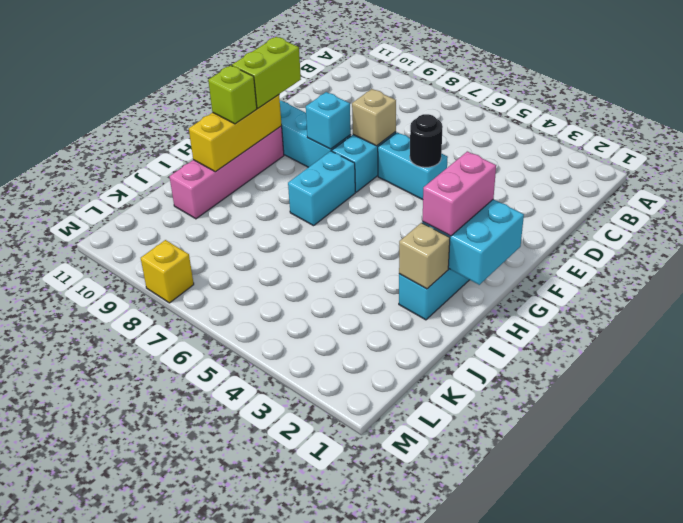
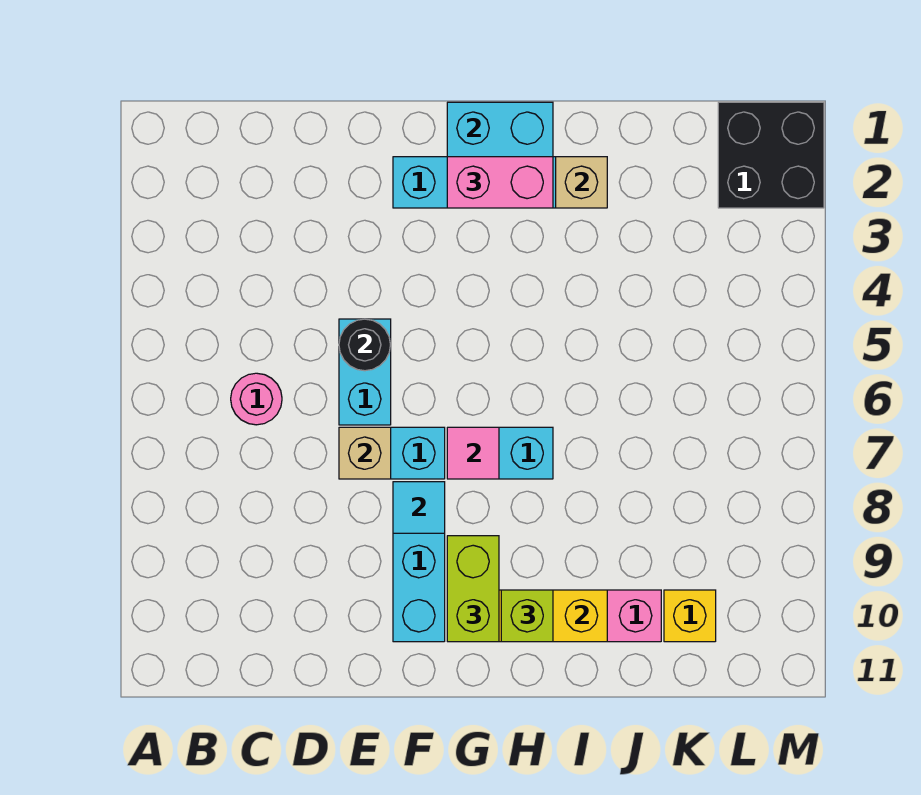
none -> pink 1x1 round brick [231,373,282,425]
cyan 1x1 brick [306,92,351,149] -> cyan 1x1 tile [393,482,445,533]
lime 1x2 brick [232,37,301,108] -> lime 1x2 brick turned to [447,536,499,642]
none -> pink 1x1 tile [447,427,499,479]
none -> black 2x2 brick [718,102,824,208]
yellow 1x1 brick [141,240,194,303] -> yellow 1x1 brick moved to [664,590,716,642]

